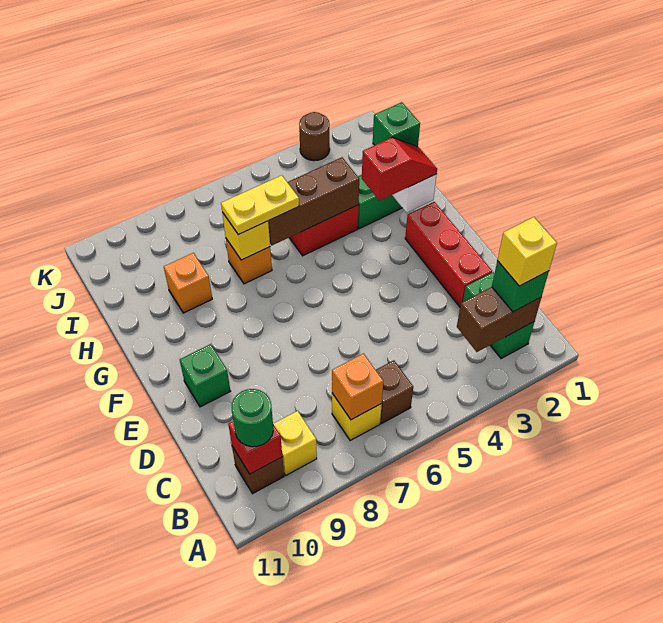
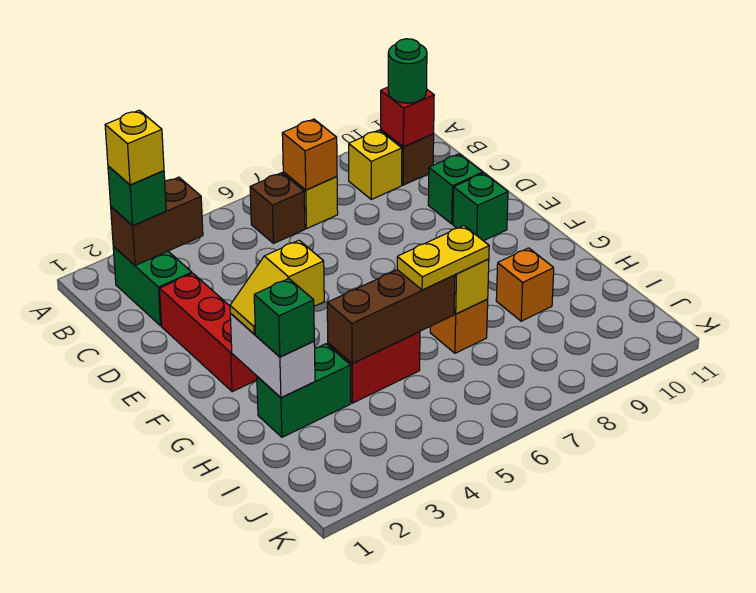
none -> green 1x1 brick [428,154,483,224]
red 1x2 slope [362,138,437,201] -> yellow 1x2 slope [230,240,324,334]
brown 1x1 round brick [299,112,330,161] -> none

